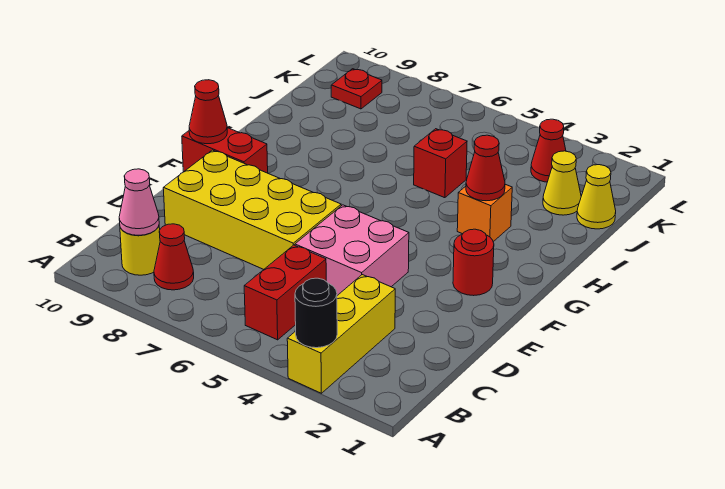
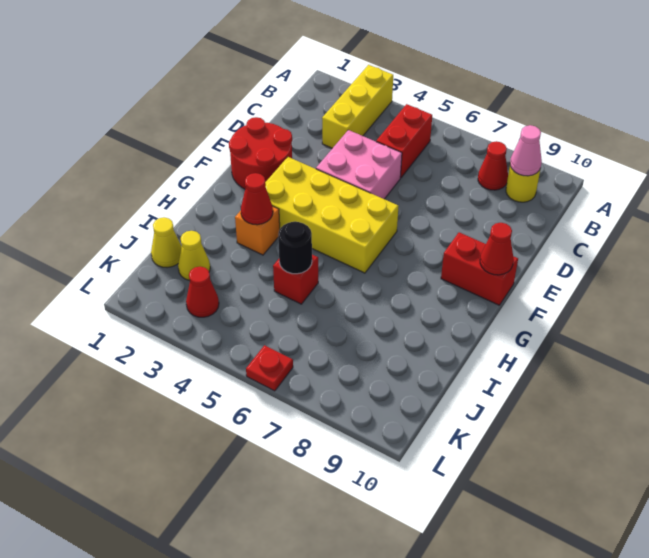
black 1x1 round brick [295,278,337,348] -> black 1x1 round brick moved to [278,221,312,274]
yellow 2x4 brick [163,150,341,270] -> yellow 2x4 brick moved to [265,157,398,273]
red 1x1 round brick [453,229,494,296] -> red 2x2 round brick [229,117,292,189]
red 1x1 plate [331,69,382,109] -> red 1x1 plate moved to [246,345,293,391]

